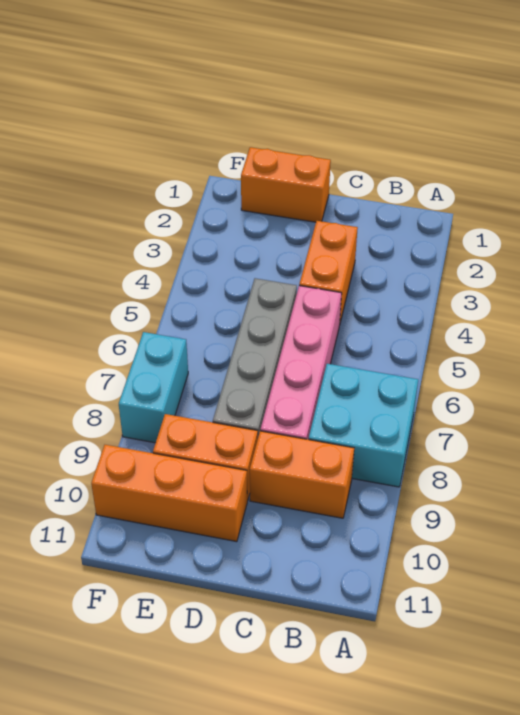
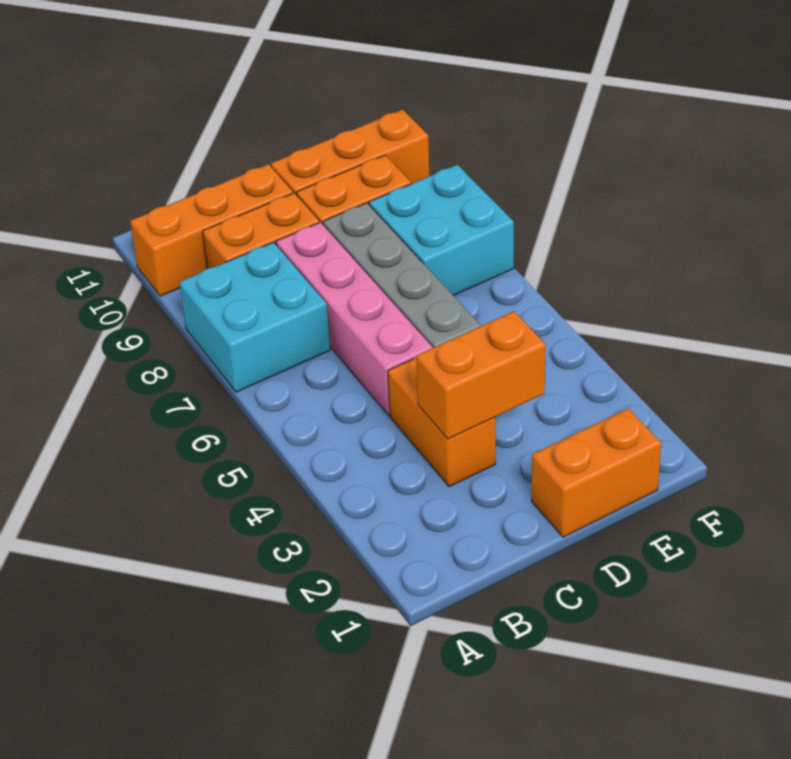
none -> orange 1x3 brick [130,164,293,296]
none -> orange 1x2 brick [416,311,546,439]
cyan 1x2 brick [119,332,188,443] -> cyan 2x2 brick [369,165,514,296]

